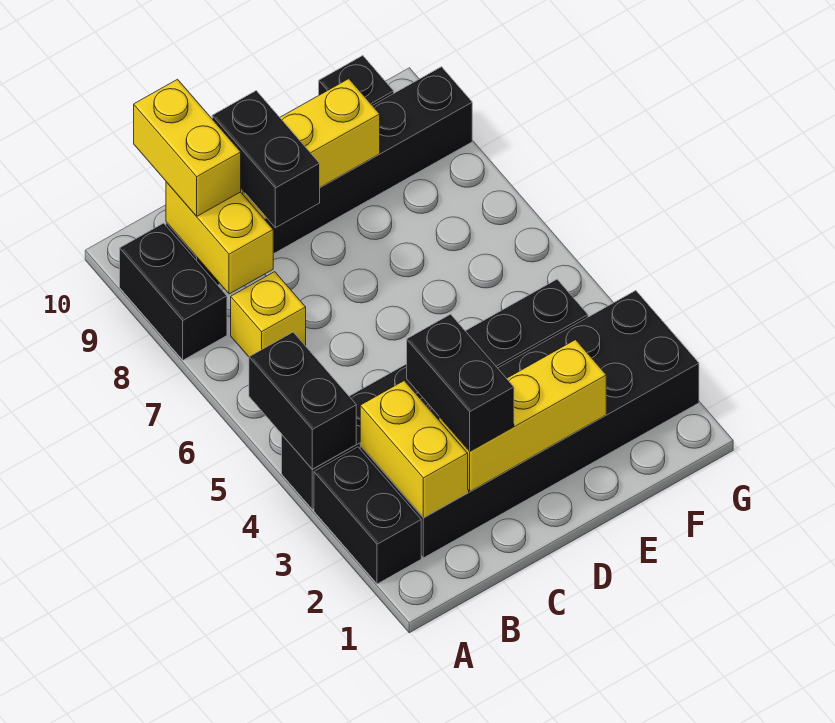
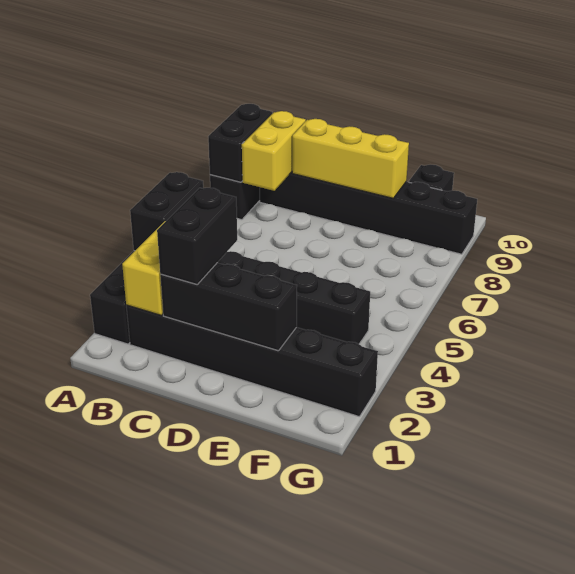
black 2x6 brick [360,291,699,558] -> black 1x6 brick [126,305,378,417]
yellow 1x1 brick [231,272,306,357] -> none
yellow 1x2 brick [134,79,241,216] -> none
yellow 1x3 brick [439,340,606,492] -> black 1x3 brick [160,263,297,351]
black 1x2 brick [212,91,320,228] -> black 1x2 brick moved to [208,104,272,182]

